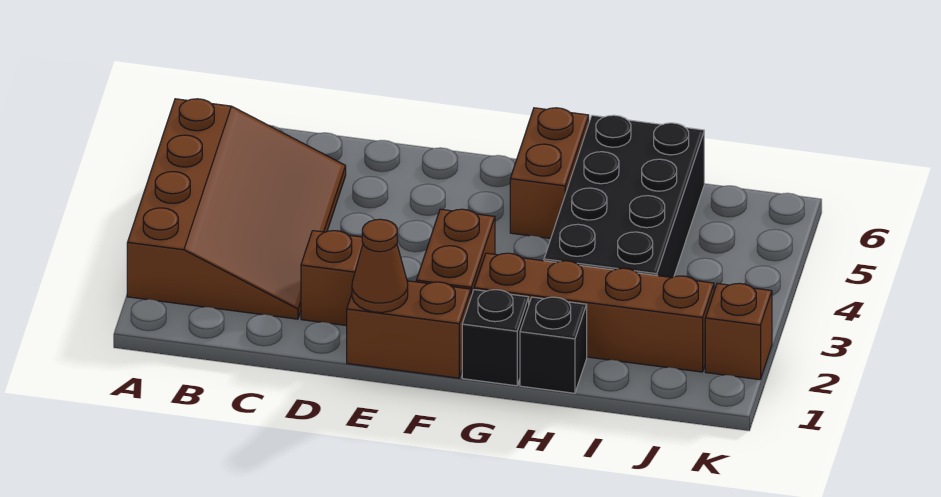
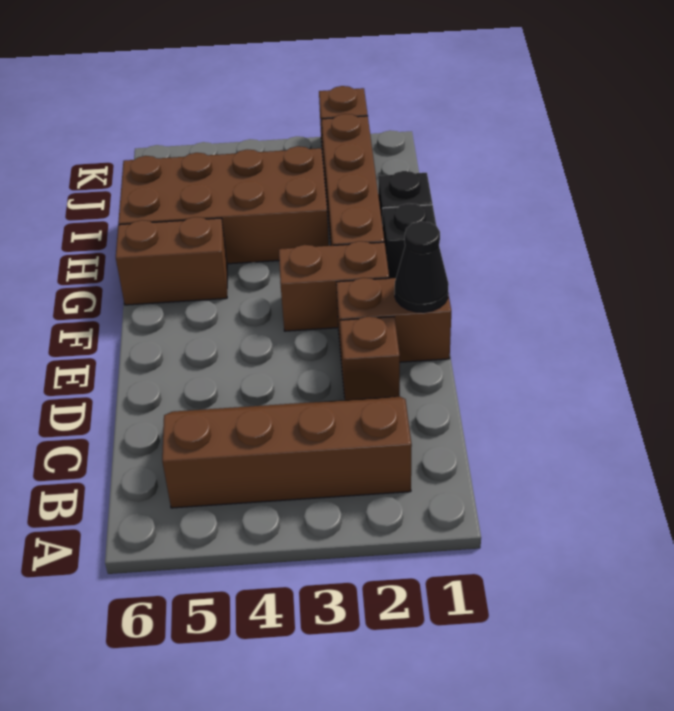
brown 3x4 slope [127,99,346,319] -> brown 2x4 slope [162,397,412,508]
brown 1x2 brick [347,281,471,378] -> brown 1x2 brick turned to [336,278,451,364]
brown 1x1 cone [352,219,408,312] -> black 1x1 cone [395,222,449,312]
black 2x4 brick [544,115,704,278] -> brown 2x4 brick [118,146,329,264]

